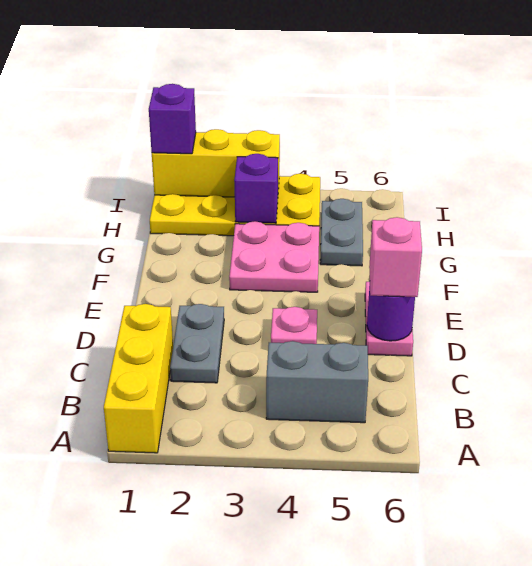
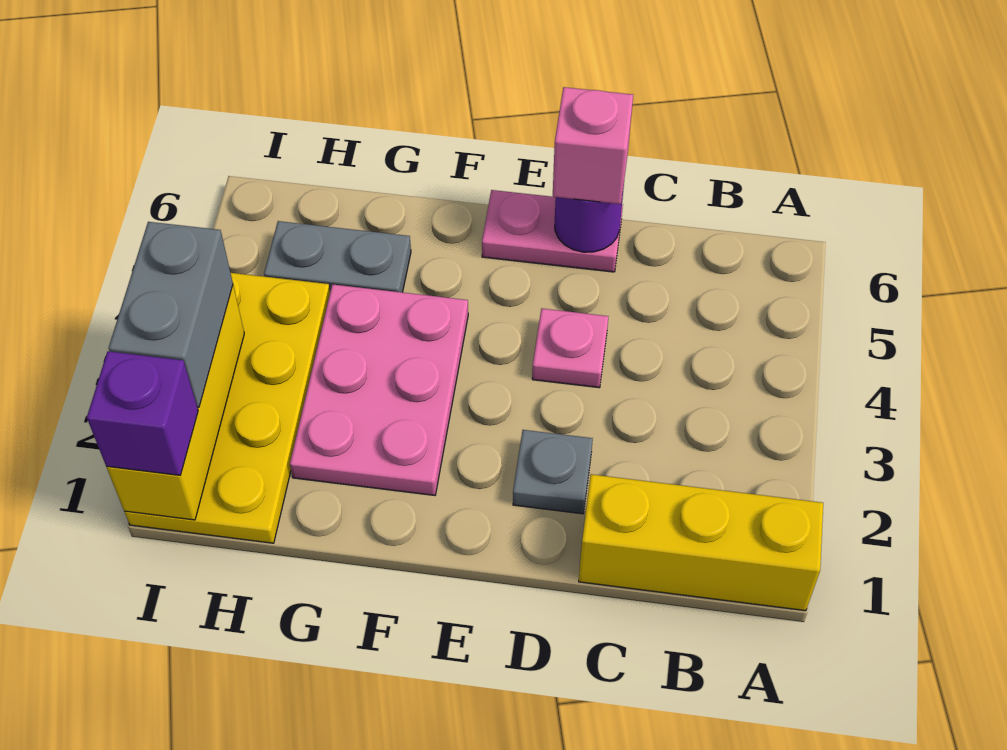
grey 1x2 brick [266,341,368,423] -> grey 1x2 brick moved to [109,222,233,407]
grey 1x2 plate [170,304,224,383] -> grey 1x1 plate [513,430,593,514]
pink 2x2 plate [229,221,319,292] -> pink 2x3 plate [290,284,468,495]
purple 1x1 brick [234,154,278,223] -> none

